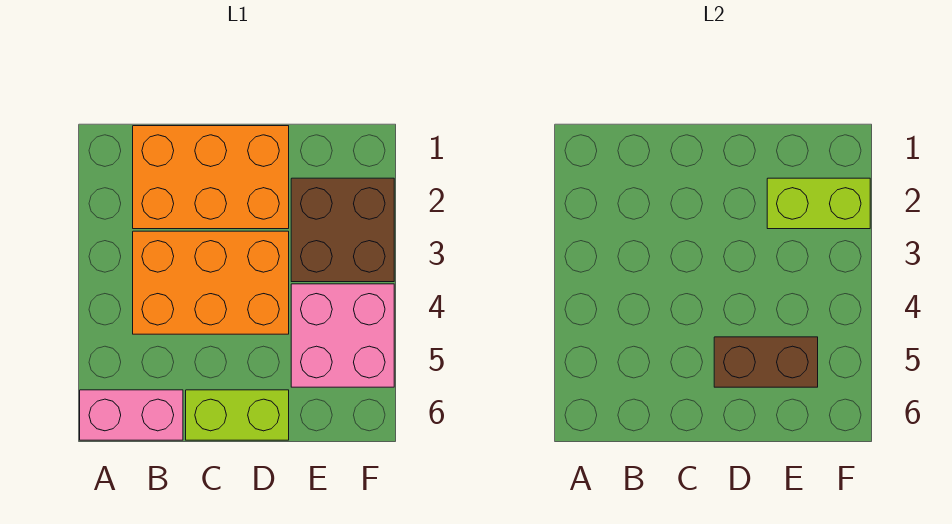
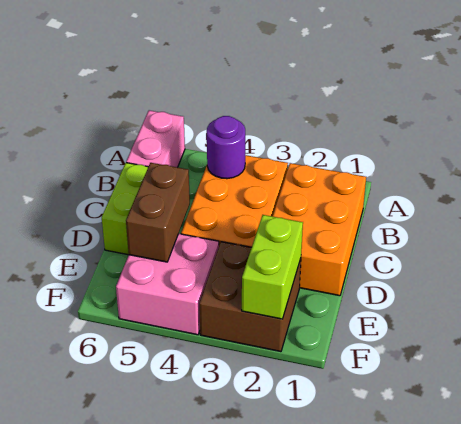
none -> purple 1x1 round brick [207,116,245,179]

